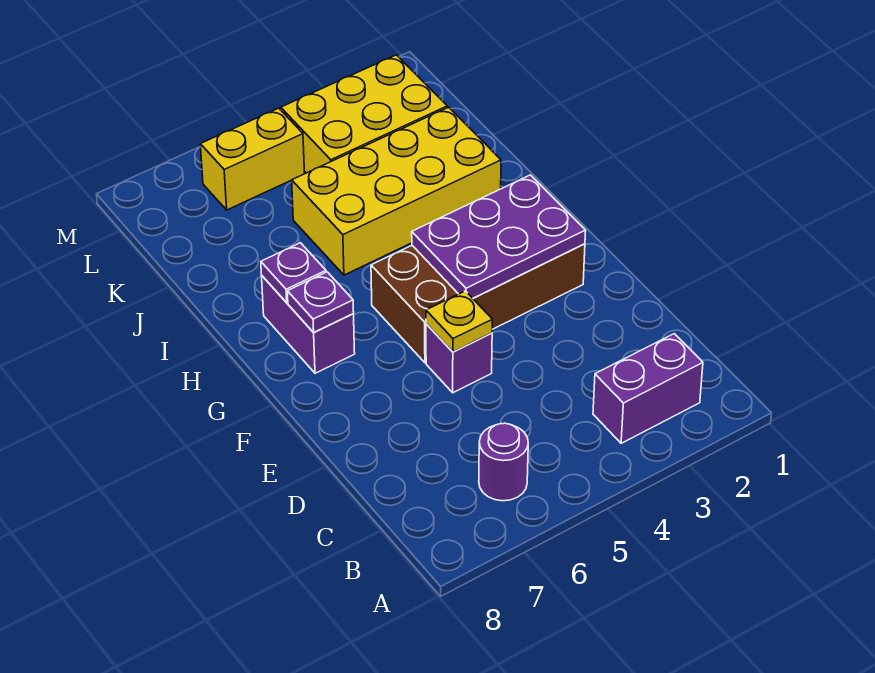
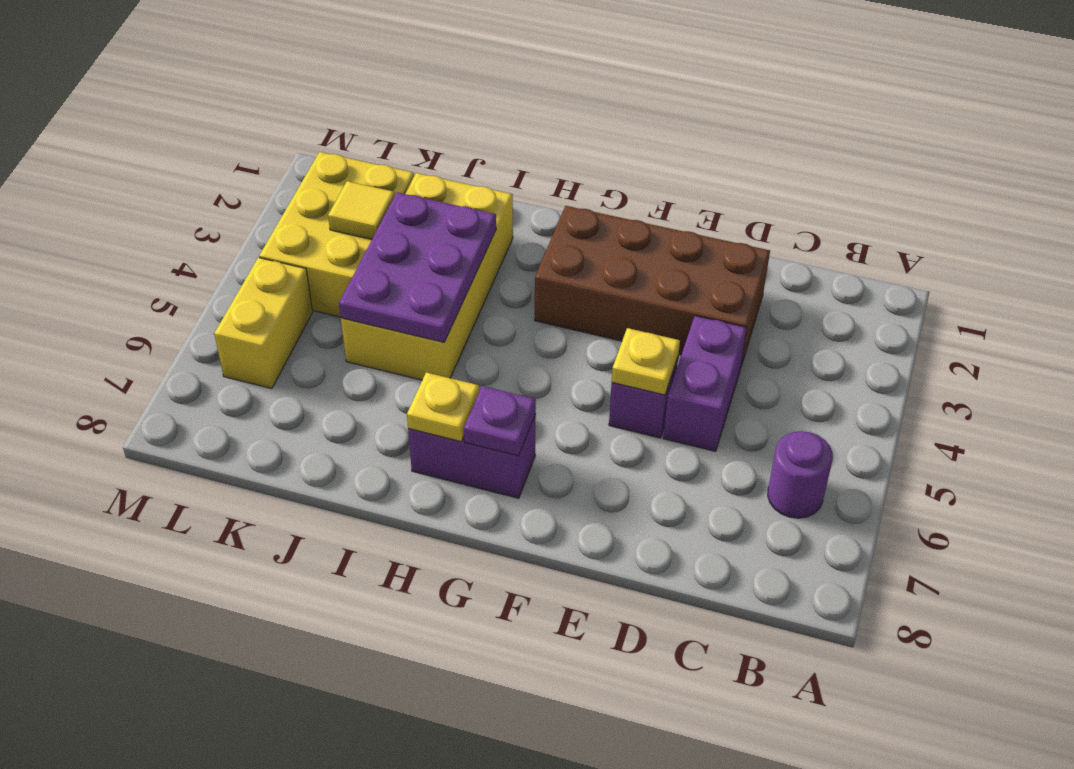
purple 1x2 brick [593,334,703,443] -> purple 1x2 brick moved to [663,316,747,451]
brown 2x4 brick [371,244,585,363] -> brown 2x4 brick turned to [535,206,770,366]
purple 2x3 plate [412,175,586,298] -> purple 2x3 plate moved to [339,192,496,342]
purple 1x1 plate [261,243,326,303] -> yellow 1x1 plate [407,372,479,442]
none -> yellow 1x1 tile [328,181,395,239]

